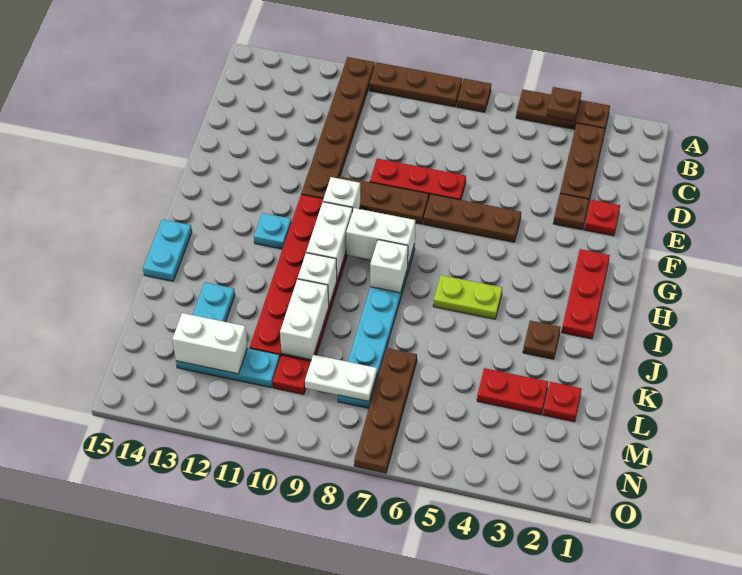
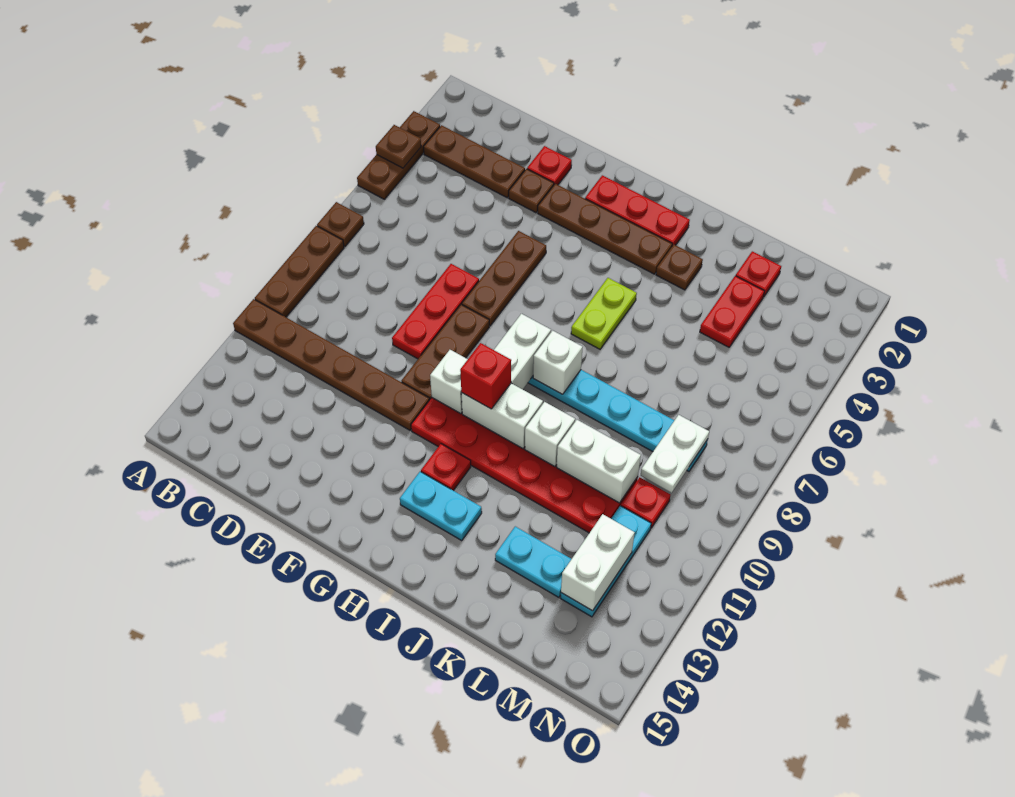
none -> red 1x1 brick [460,343,511,409]
cyan 1x1 plate [254,213,291,249] -> red 1x1 plate [421,444,471,491]
cyan 1x2 plate [143,219,192,281] -> cyan 1x2 plate moved to [400,472,482,540]
brown 1x4 plate [354,348,417,473] -> brown 1x4 plate moved to [538,184,672,274]

